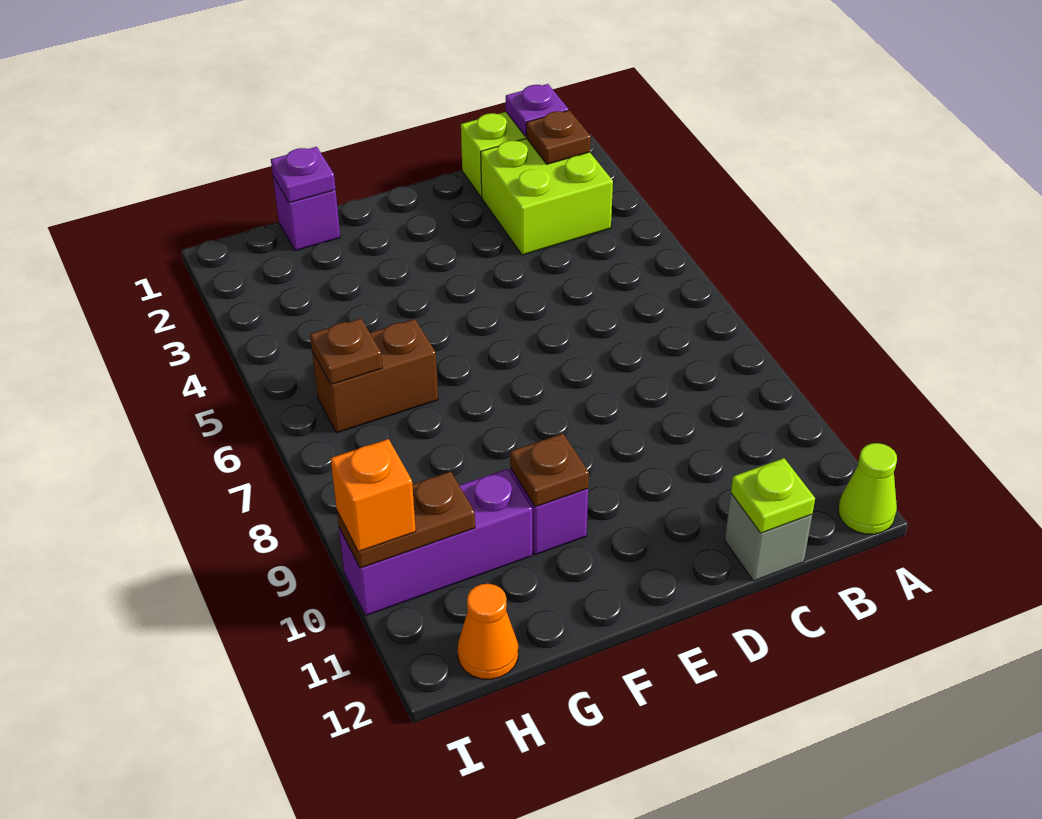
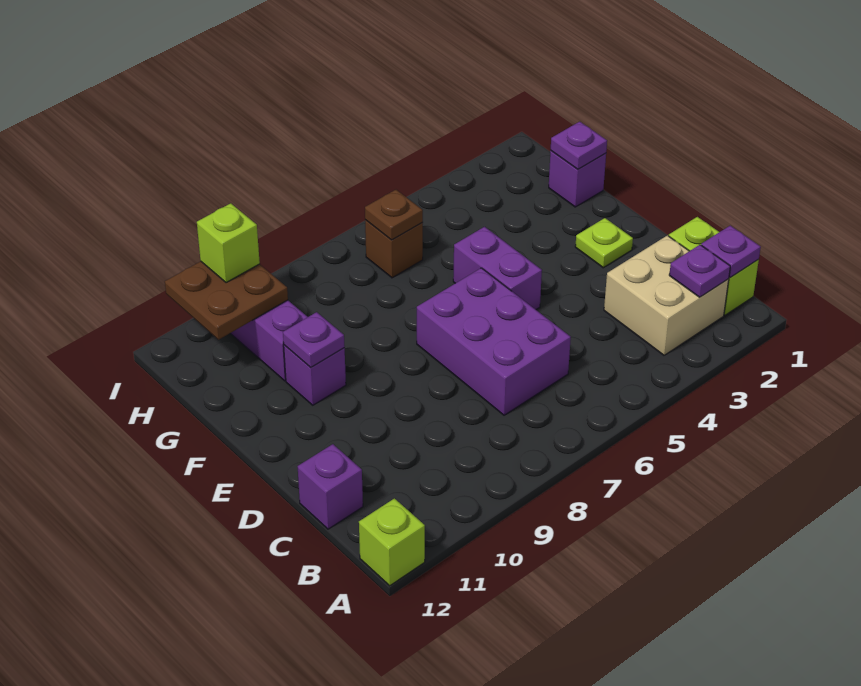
lime 1x1 cone [838,443,897,534] -> lime 1x1 brick [359,498,425,586]
lime 2x2 brick [481,138,613,255] -> tan 2x2 brick [604,235,729,355]
brown 1x1 plate [526,110,591,164] -> purple 1x1 plate [669,245,730,297]
none -> purple 2x3 brick [417,268,571,415]
grey 1x1 brick [725,494,812,581] -> purple 1x1 brick [298,444,363,529]
lime 1x1 plate [731,458,815,533] -> lime 1x1 plate moved to [575,218,633,268]
none -> purple 1x2 brick [453,227,542,310]
brown 1x1 plate [510,434,589,507] -> purple 1x1 plate [283,312,345,368]
brown 1x2 brick [312,319,438,433] -> brown 1x1 brick [365,220,423,278]
brown 1x2 plate [337,471,475,568] -> brown 2x2 plate [165,261,288,340]
orange 1x1 cone [458,584,518,679] -> none
orange 1x1 brick [331,439,416,552] -> lime 1x1 brick [197,203,260,283]

